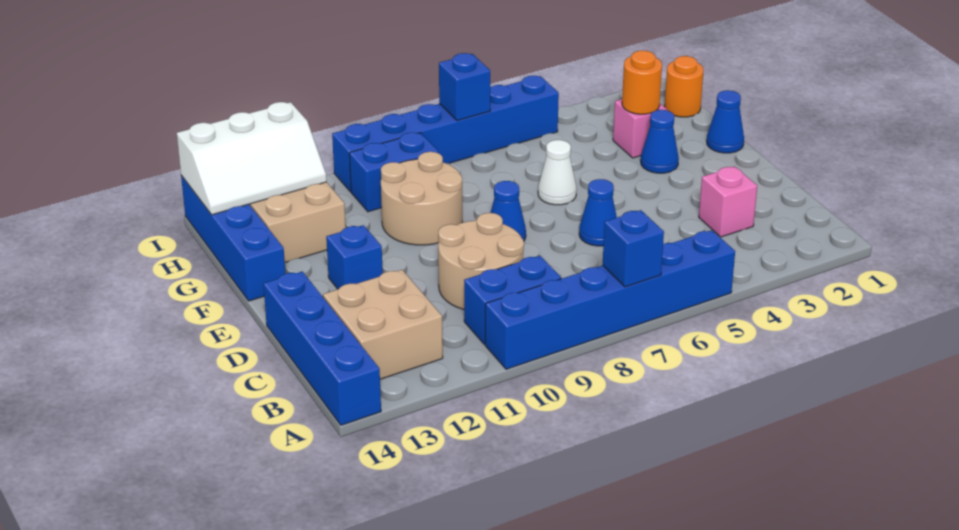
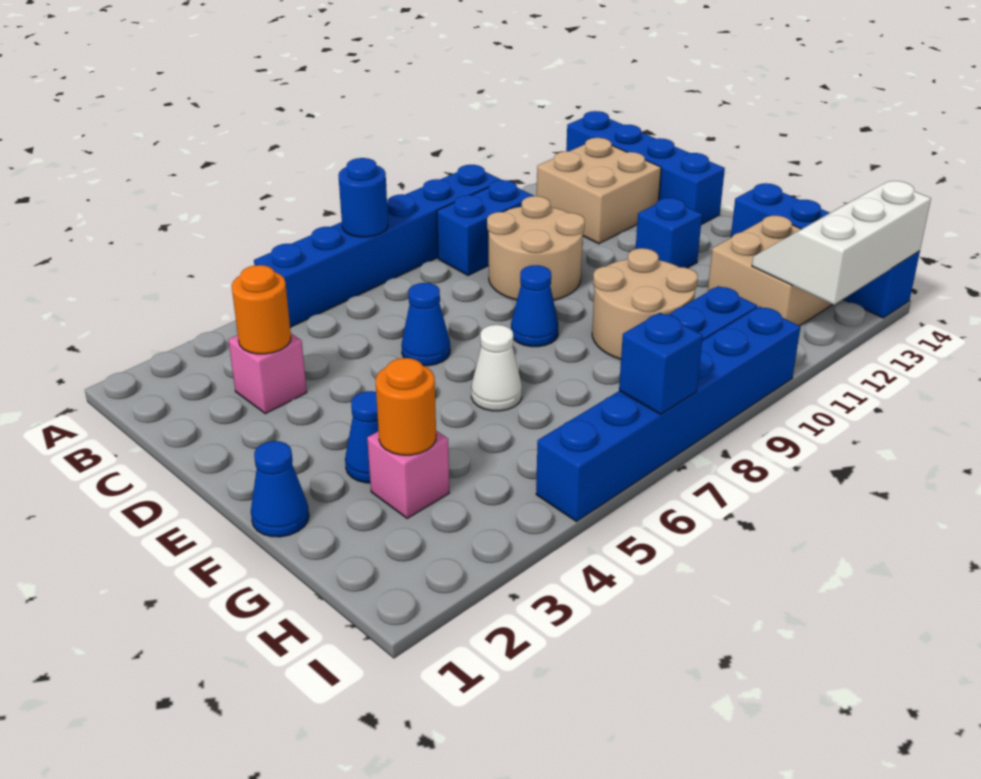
blue 1x1 brick [603,210,664,287] -> blue 1x1 round brick [338,158,388,237]
orange 1x1 round brick [665,56,703,117] -> orange 1x1 round brick moved to [232,265,291,354]

